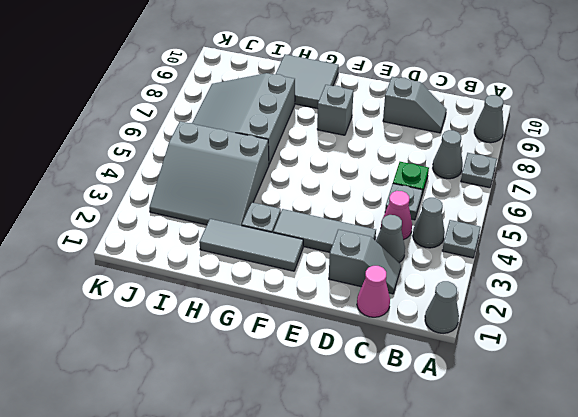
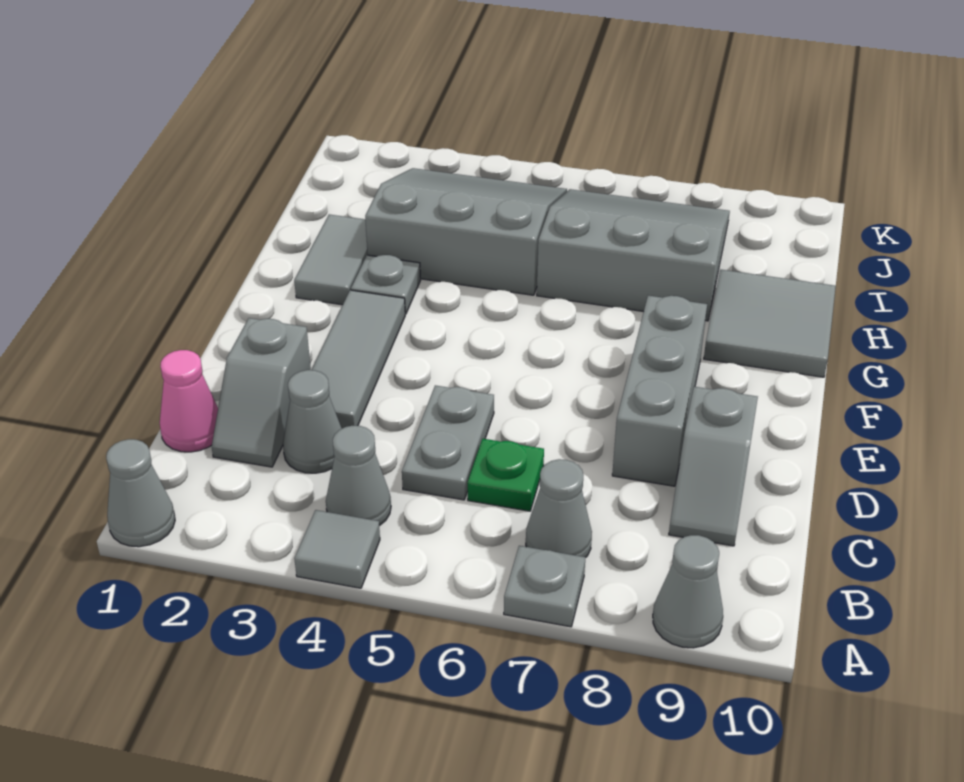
grey 1x1 plate [442,220,481,258] -> grey 1x1 tile [294,510,380,588]
pink 1x1 cone [381,191,412,240] -> none
grey 1x1 plate [385,184,422,220] -> grey 1x2 plate [402,385,494,500]
grey 1x3 tile [199,219,303,271] -> grey 1x2 tile [294,214,368,305]
grey 1x1 brick [317,85,354,135] -> grey 1x3 brick [612,296,707,486]
grey 3x3 slope [149,121,269,226] -> grey 3x3 slope turned to [365,168,567,295]

